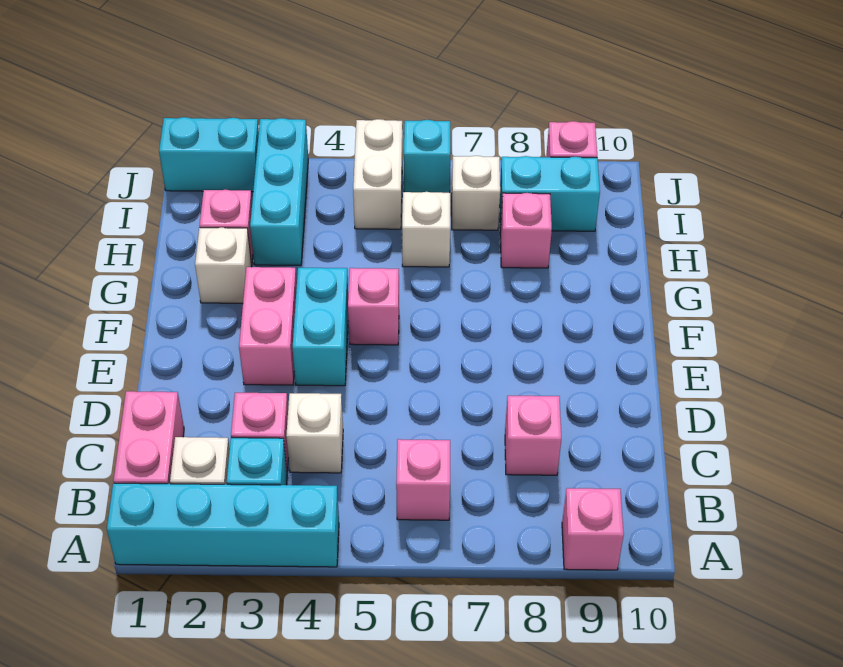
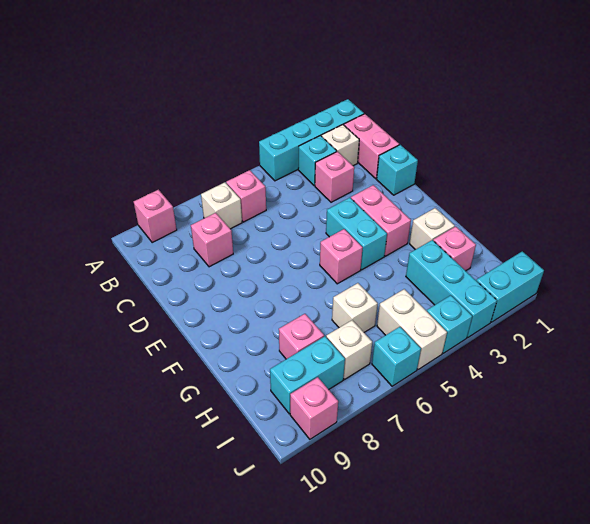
white 1x1 brick [286,393,343,473] -> white 1x1 brick moved to [201,182,242,229]
none -> cyan 1x1 brick [377,145,418,195]
none -> cyan 1x1 brick [427,295,472,353]

